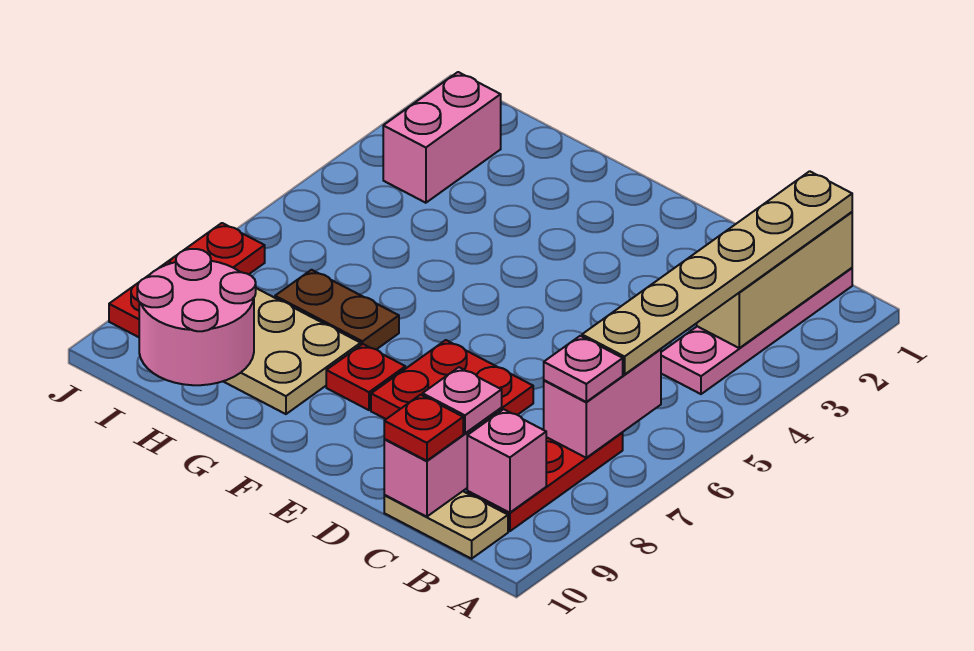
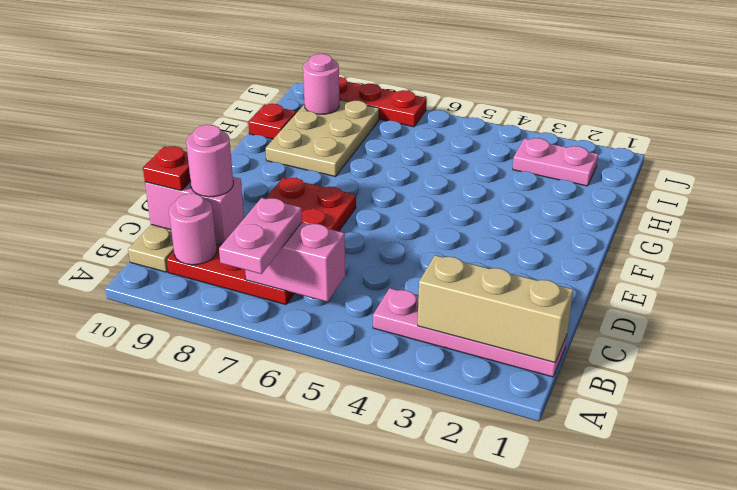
tan 1x6 plate [582,171,852,375] -> none
pink 1x1 plate [544,336,623,402] -> pink 1x2 plate [219,198,302,274]
pink 1x1 brick [467,409,546,513] -> pink 1x1 round brick [169,193,216,265]
pink 1x1 plate [422,367,502,433] -> pink 1x1 round brick [186,125,233,197]
red 1x1 plate [326,344,405,410] -> red 1x1 plate moved to [248,104,296,139]
brown 1x2 plate [275,270,399,350] -> none
pink 2x2 round brick [137,249,256,385] -> pink 1x1 round brick [303,54,339,114]
pink 1x2 brick [383,72,501,203] -> pink 1x2 plate [513,138,598,186]

